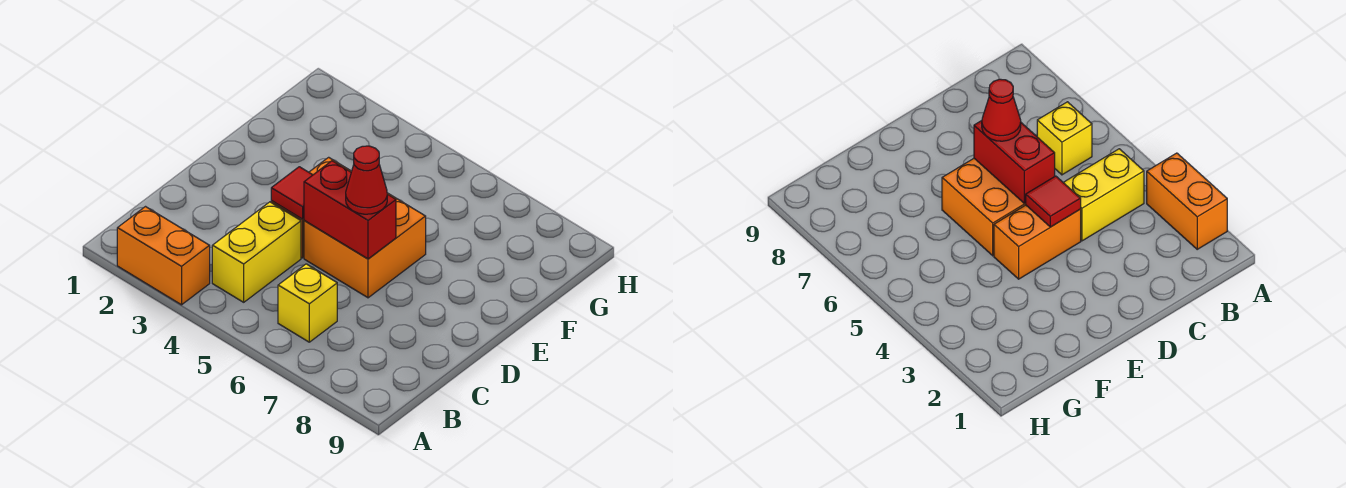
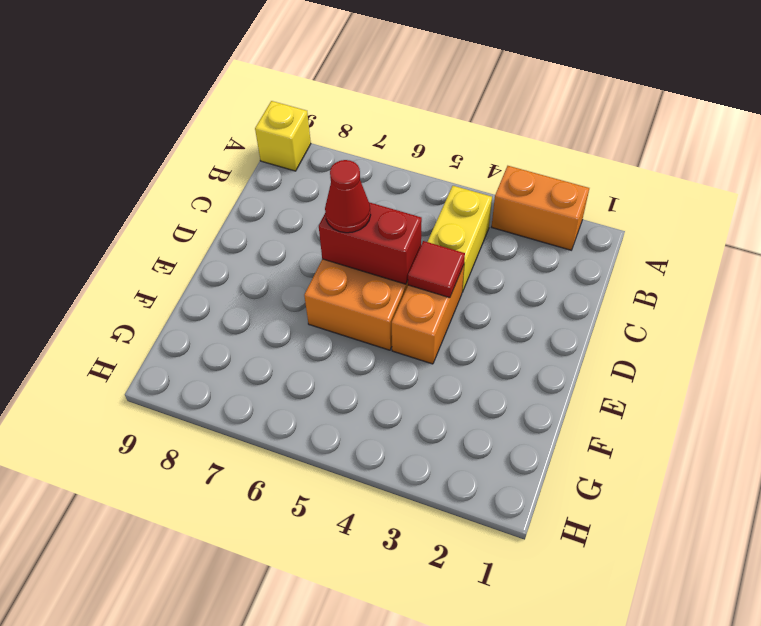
yellow 1x1 brick [278,264,337,342] -> yellow 1x1 brick moved to [255,101,311,171]

